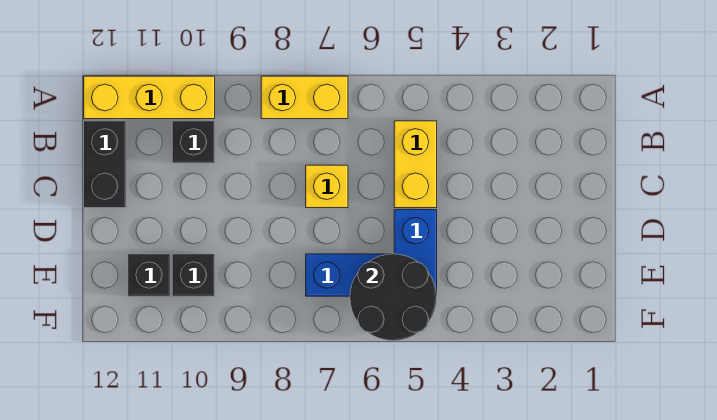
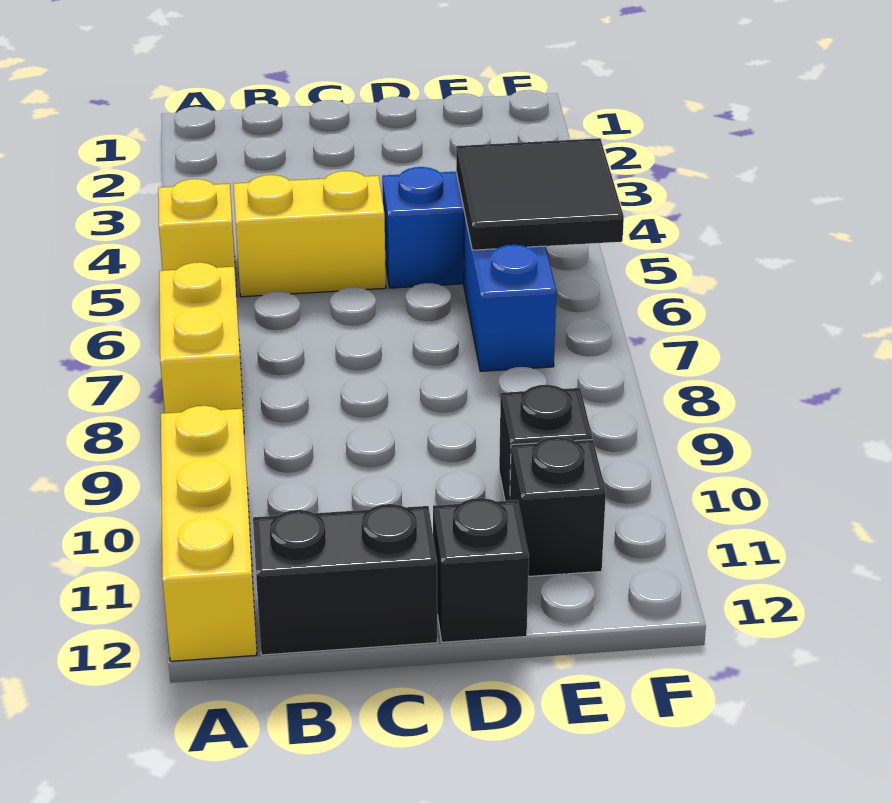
black 1x1 brick [172,121,215,163] -> black 1x1 brick moved to [433,498,529,642]
yellow 1x1 brick [306,165,348,208] -> yellow 1x1 brick moved to [158,179,237,297]
black 2x2 round brick [350,254,437,341] -> black 2x2 tile [456,138,624,250]

